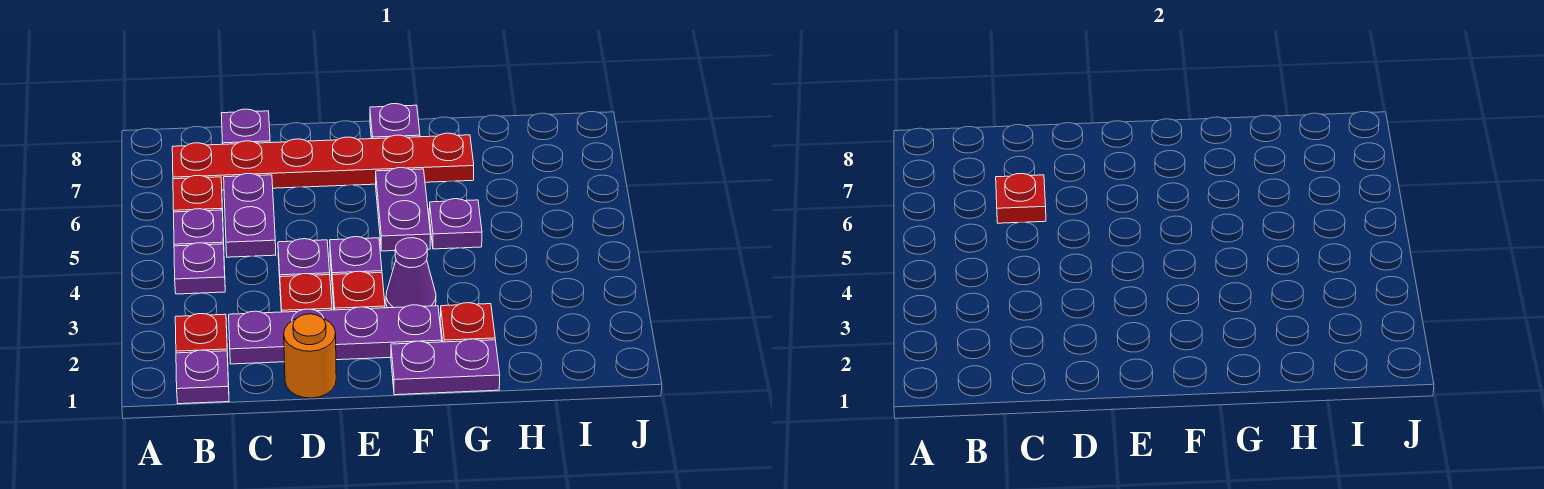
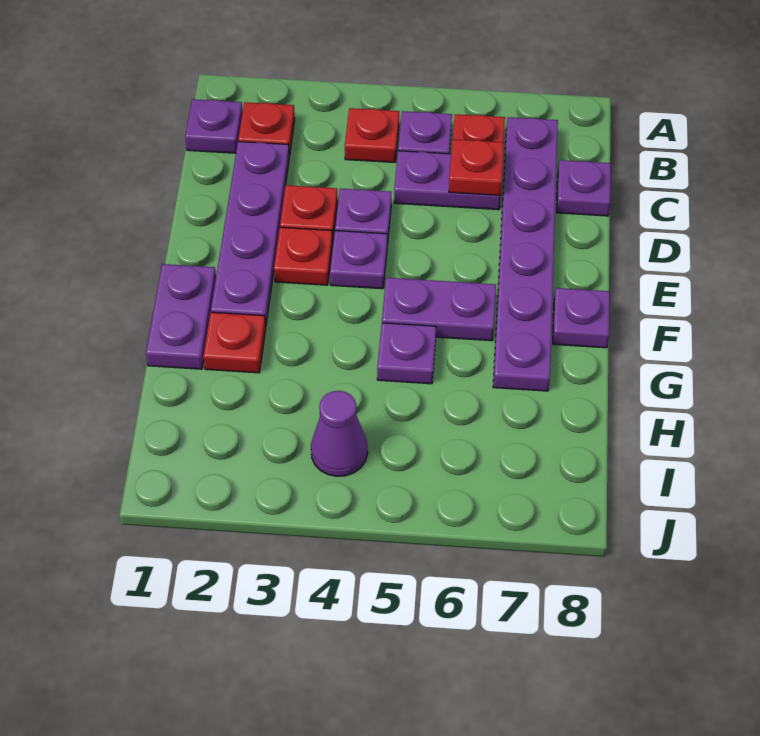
purple 1x1 plate [174,243,225,294] -> red 1x1 plate [345,108,399,162]
red 1x6 plate [172,133,474,190] -> purple 1x6 plate [493,117,558,391]
orange 1x1 round brick [284,314,336,398] -> none
purple 1x1 cone [386,238,436,308] -> purple 1x1 cone moved to [311,391,368,476]

